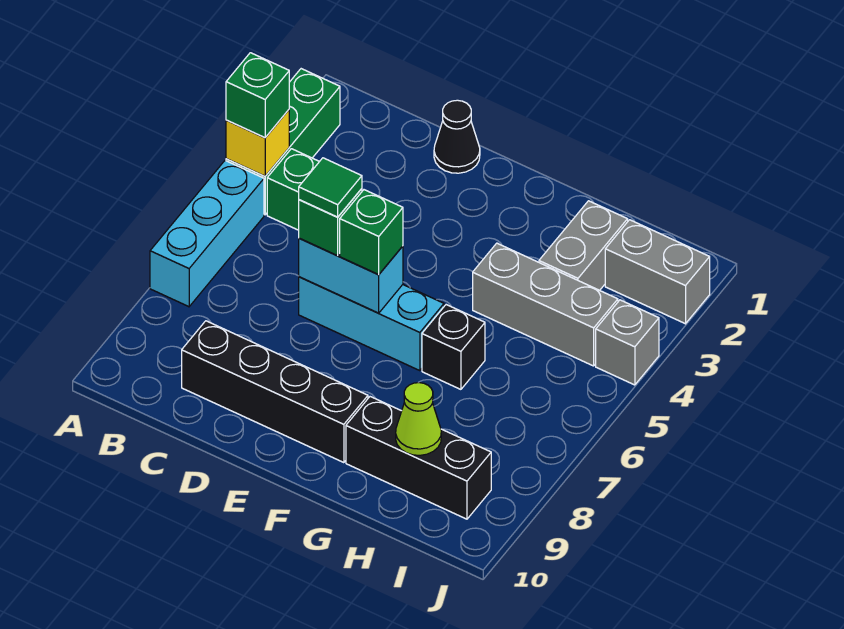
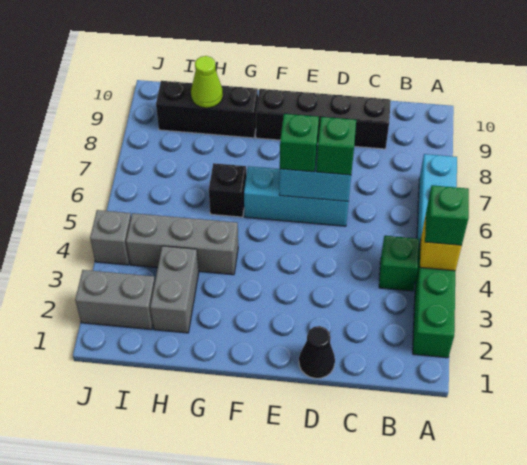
green 1x1 tile [299,158,362,217] -> none

